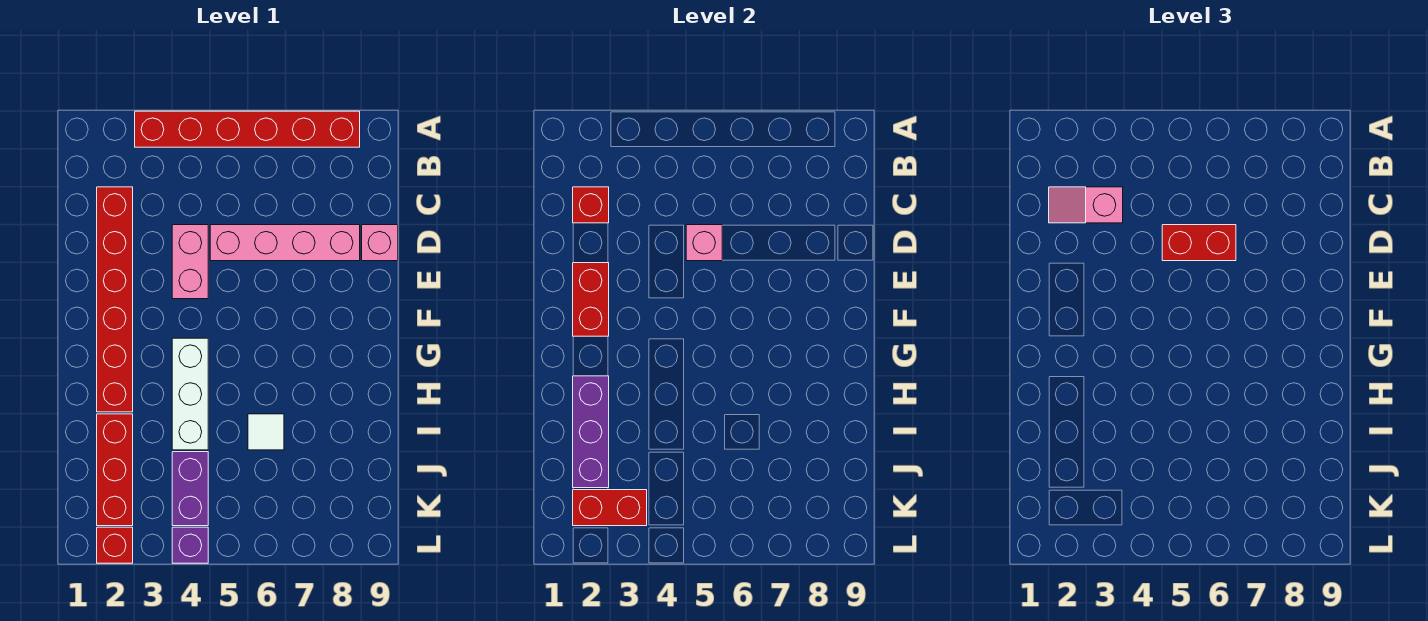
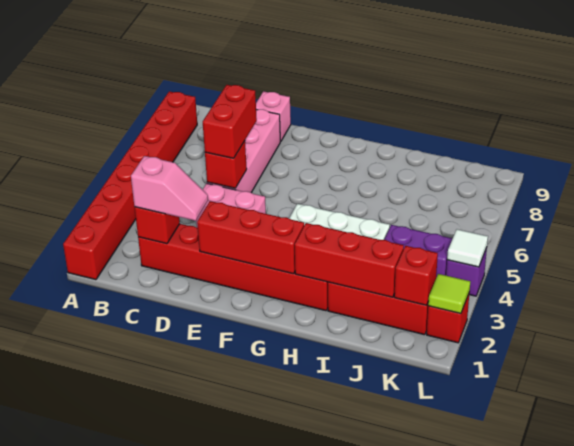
red 1x6 brick [135,111,360,147] -> red 1x8 brick [63,91,197,280]
pink 1x2 slope [1049,187,1123,223] -> pink 1x2 slope turned to [131,156,208,221]
pink 1x1 brick [686,225,722,261] -> red 1x1 brick [205,141,247,188]
red 1x2 brick [573,263,609,336] -> red 1x3 brick [197,201,304,274]
purple 1x3 brick [573,376,609,488] -> red 1x3 brick [295,223,404,297]
white 1x1 tile [248,414,284,450] -> white 1x1 tile moved to [447,229,488,267]
red 1x2 brick [573,490,647,526] -> red 1x1 brick [394,246,438,305]
none -> lime 1x1 tile [428,274,470,314]

